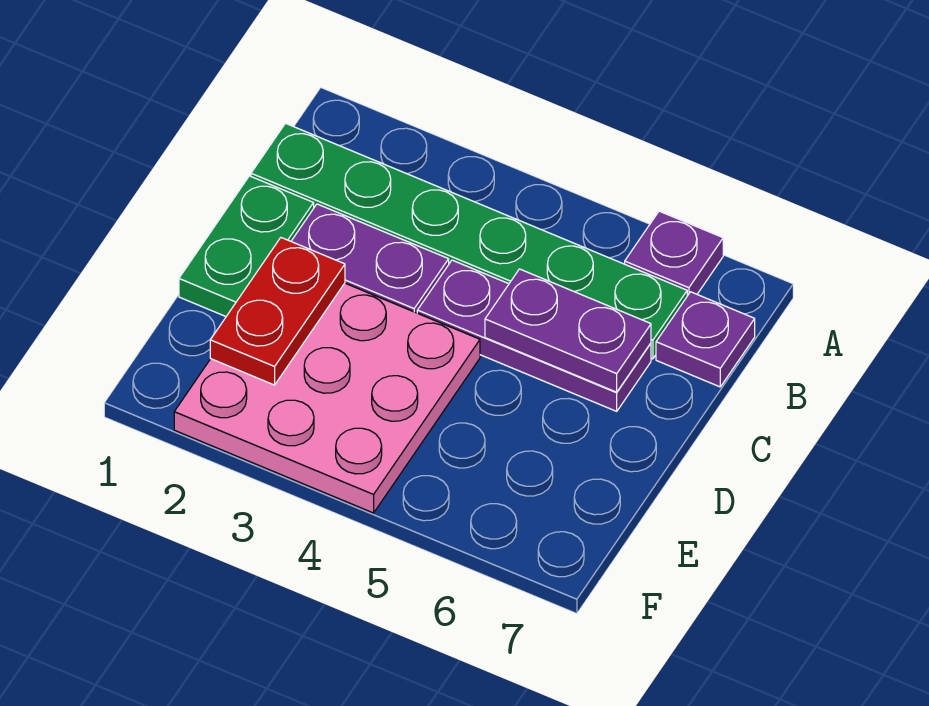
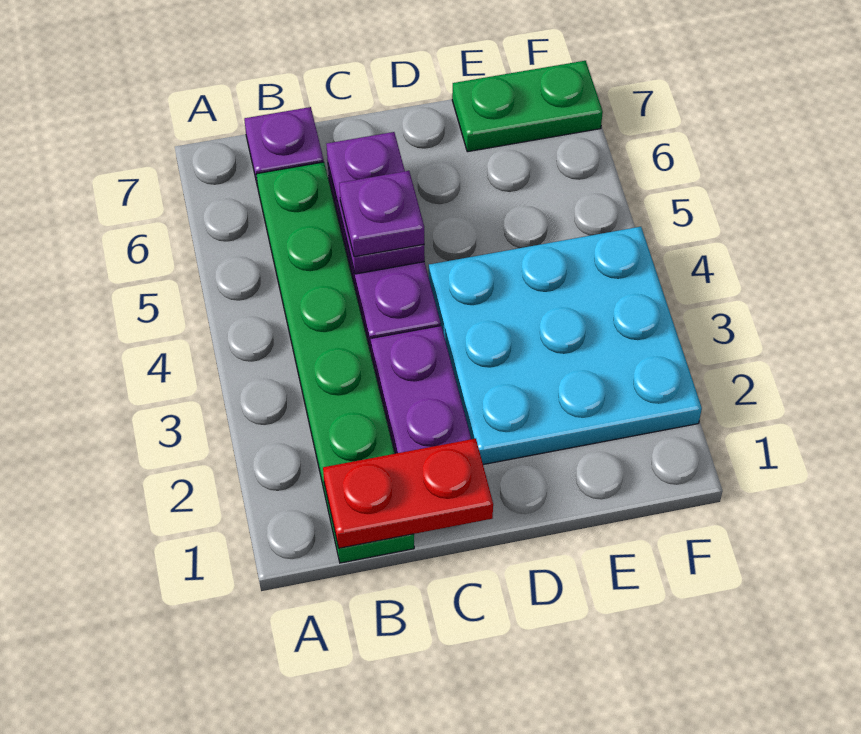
purple 1x1 plate [625,211,723,296] -> purple 1x1 plate moved to [339,171,424,257]
green 1x2 plate [179,176,314,316] -> green 1x2 plate moved to [452,61,603,152]
pink 3x3 plate [174,283,480,513] -> cyan 3x3 plate [429,227,702,465]
red 1x2 plate [210,238,345,385] -> red 1x2 plate moved to [323,439,493,548]

